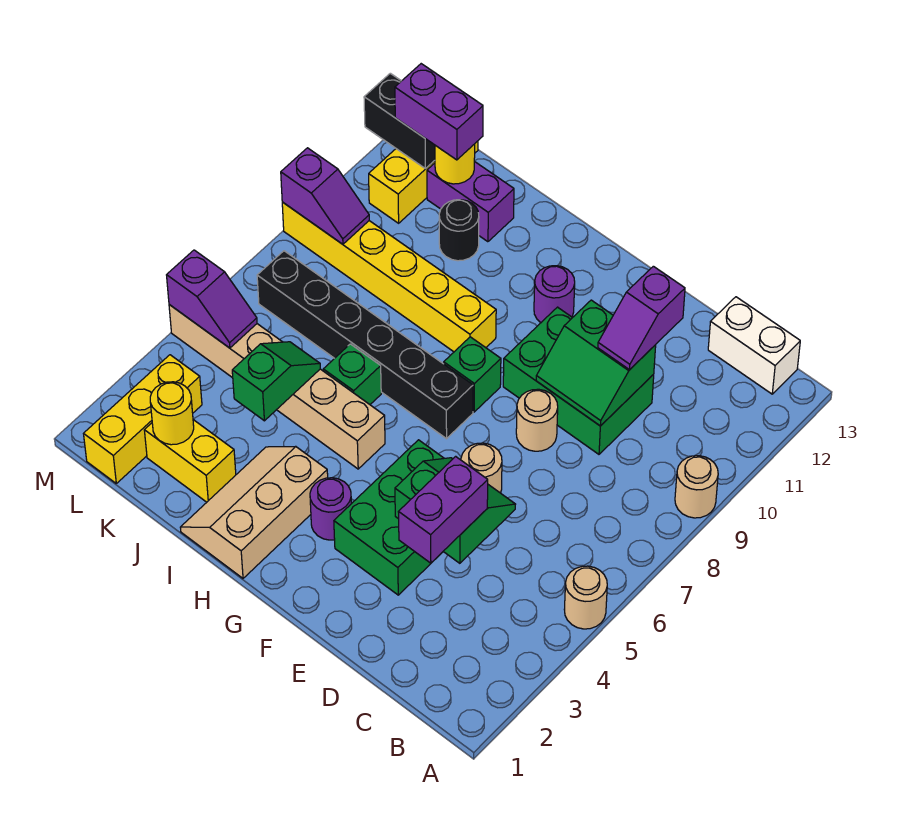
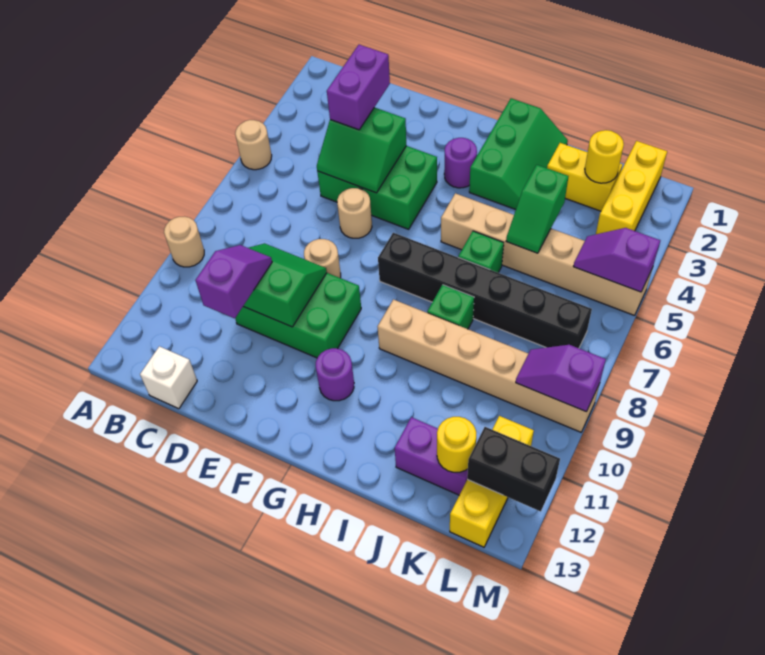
white 1x2 brick [708,297,800,394] -> white 1x1 brick [140,346,197,409]
green 2x3 brick [334,440,444,595] -> green 2x3 brick turned to [317,146,437,229]
green 1x1 brick [444,337,501,412] -> green 1x1 brick moved to [427,285,474,329]
tan 2x3 slope [180,446,328,578] -> green 2x3 slope [469,98,568,210]
yellow 1x6 brick [282,202,496,352] -> tan 1x6 brick [378,299,599,432]
black 1x1 round brick [439,200,479,261] -> none
purple 1x2 brick [395,64,483,160] -> none

